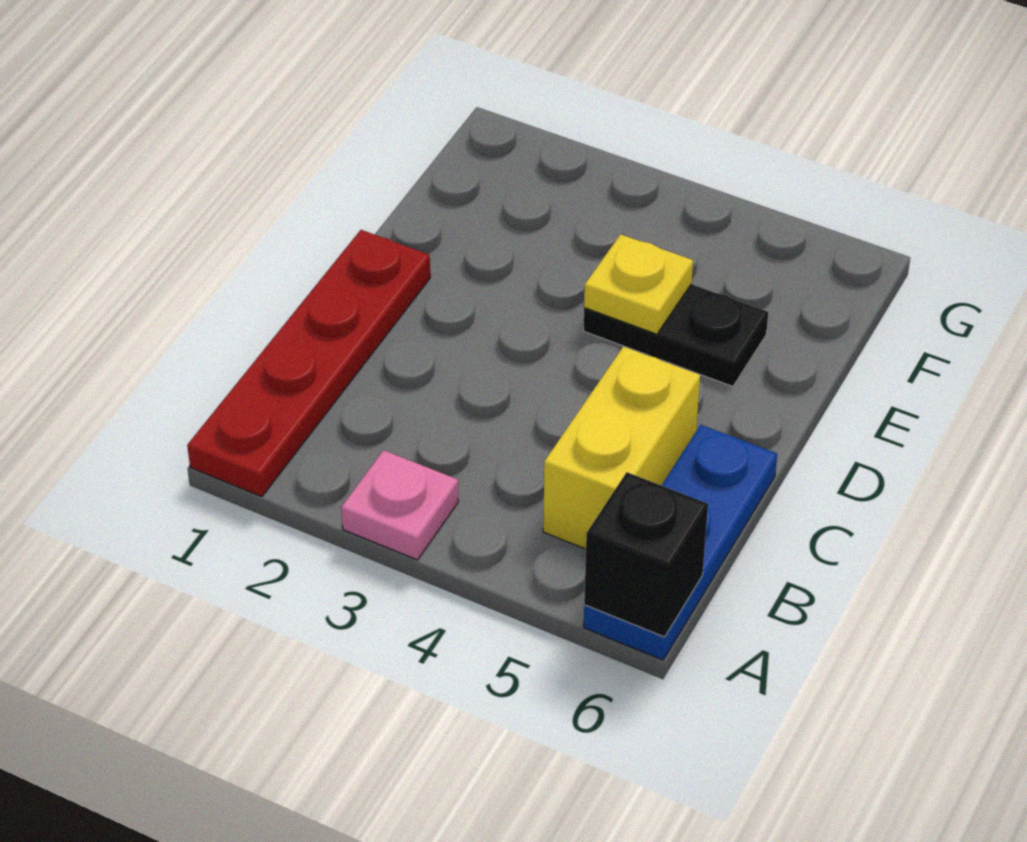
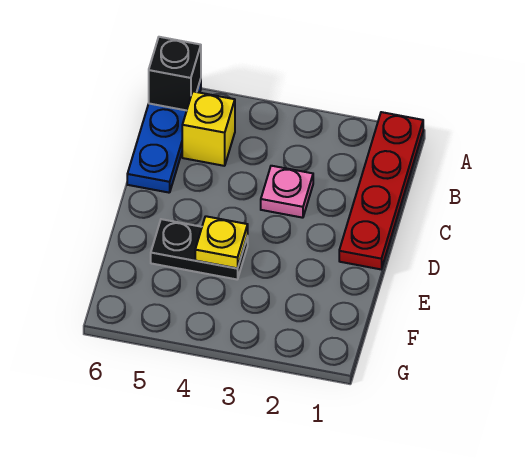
pink 1x1 plate [341,450,458,560] -> pink 1x1 plate moved to [261,166,313,218]
yellow 1x2 brick [543,346,700,549] -> yellow 1x1 brick [182,92,235,166]

